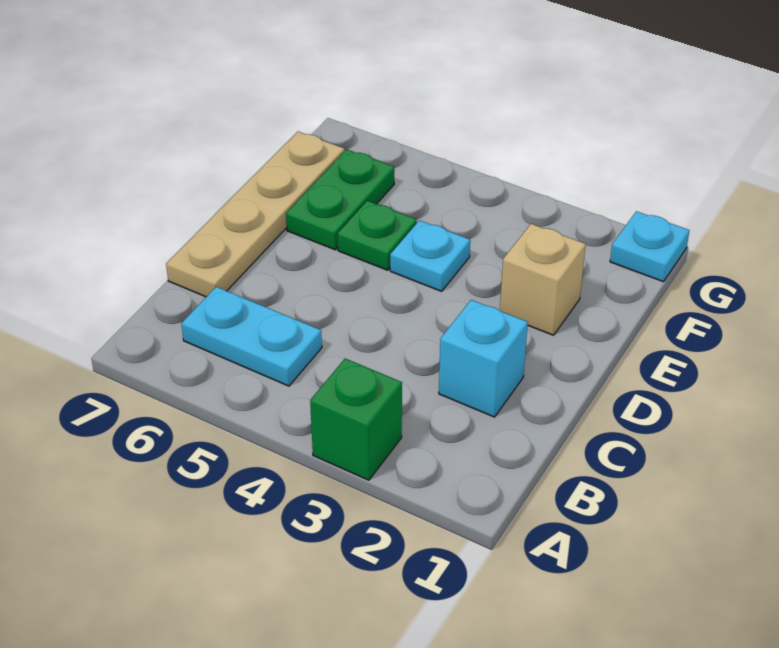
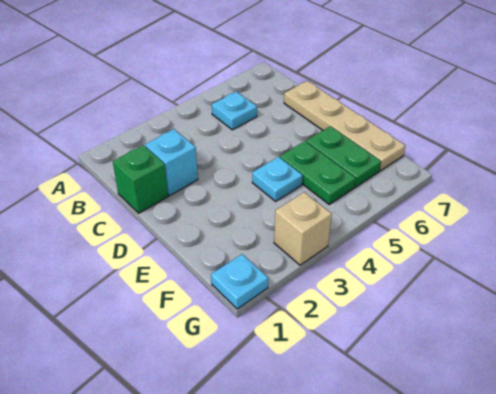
green 1x1 brick [310,359,402,480] -> green 1x1 brick moved to [113,145,168,213]
cyan 1x2 plate [181,287,322,386] -> cyan 1x1 plate [212,92,257,130]
tan 1x1 brick [500,224,586,335] -> tan 1x1 brick moved to [274,192,332,265]
green 1x1 plate [337,201,417,270] -> green 1x2 plate [280,141,356,204]

